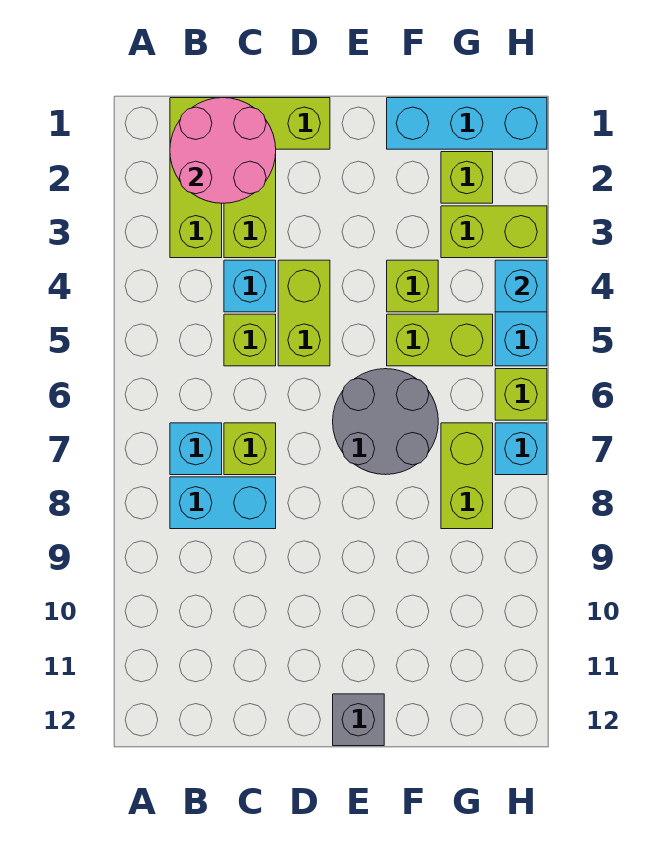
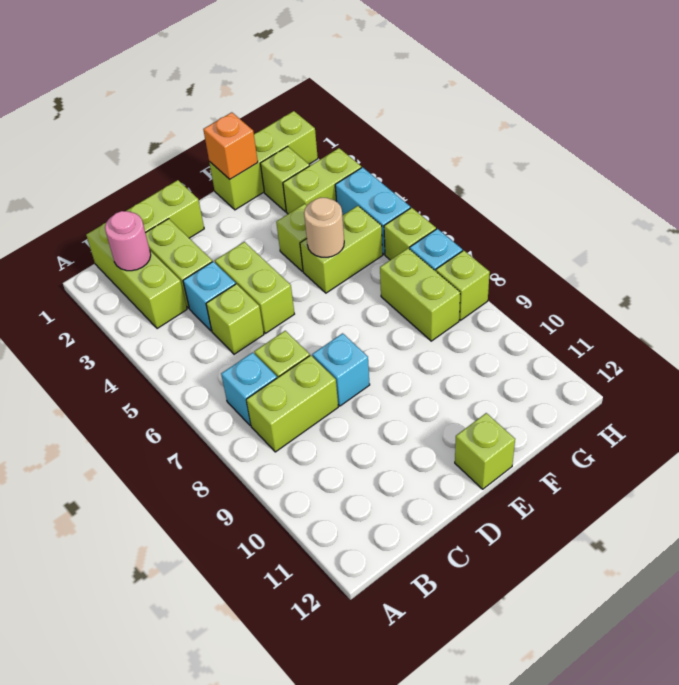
pink 2x2 round brick [170,98,276,203] -> pink 1x1 round brick [105,211,151,271]
cyan 1x2 brick [170,477,276,529] -> lime 1x2 brick [246,355,338,452]
grey 2x2 round brick [333,369,438,475] -> none
grey 1x1 brick [333,694,384,746] -> lime 1x1 brick [455,413,515,489]
cyan 1x3 brick [387,98,547,149] -> lime 1x3 brick [209,111,318,210]
none -> orange 1x1 brick [203,112,258,179]
none -> tan 1x1 round brick [304,198,344,257]
cyan 1x1 brick [495,260,547,312] -> cyan 1x1 brick moved to [312,333,370,406]
none -> lime 1x1 brick [436,250,490,320]

